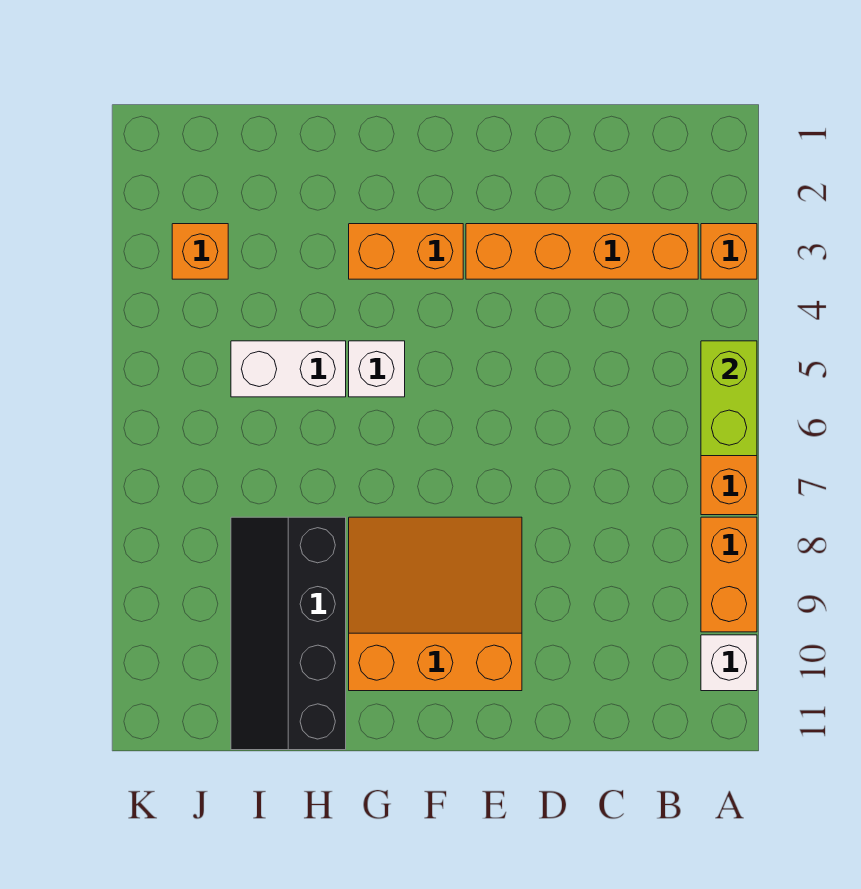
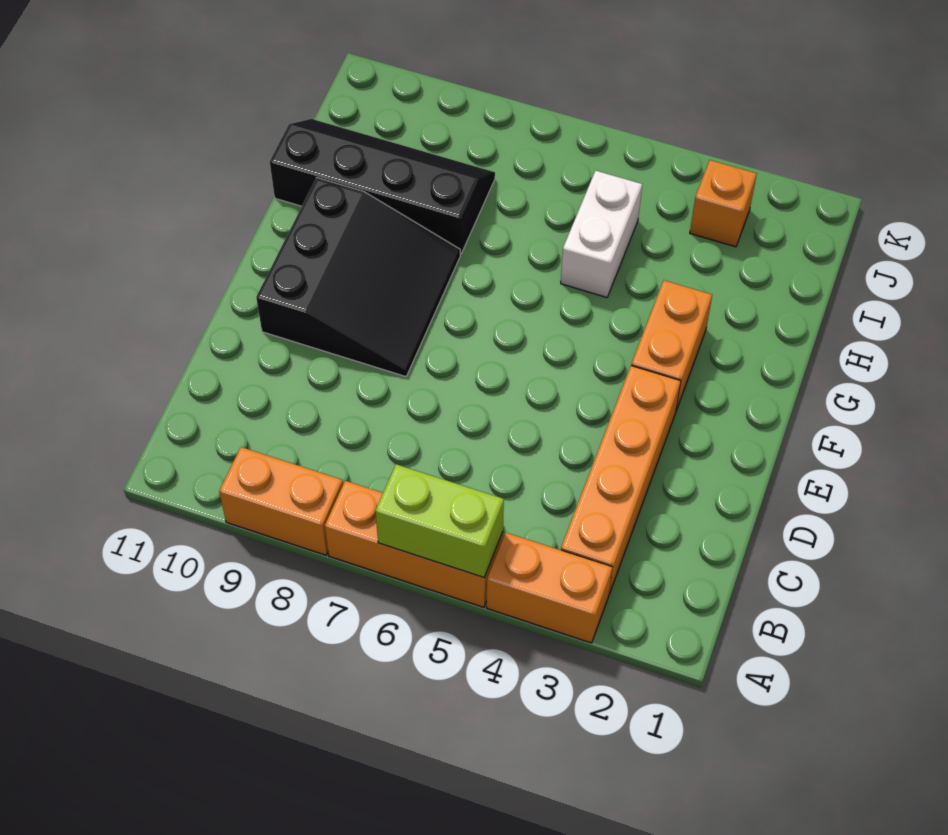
orange 1x1 brick [701,224,757,279] -> orange 1x2 brick [487,533,612,643]
white 1x1 brick [701,635,757,691] -> none
orange 3x3 slope [349,517,522,691] -> black 3x3 slope [256,178,460,377]
white 1x1 brick [349,341,405,397] -> none

